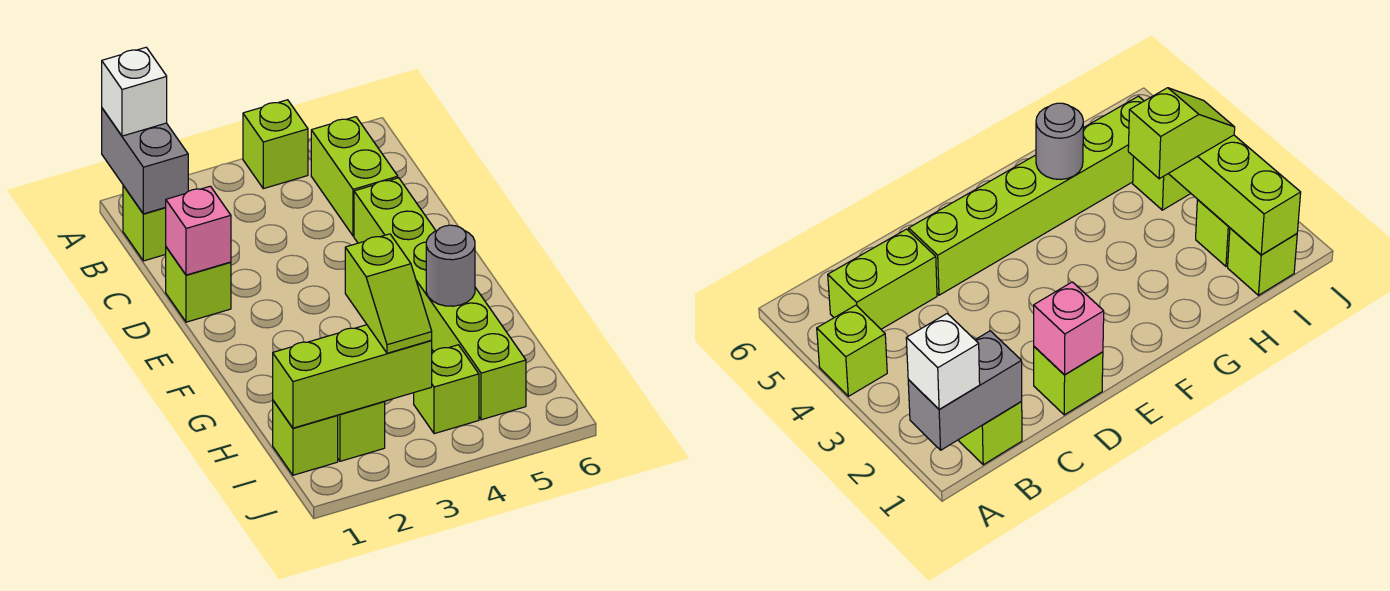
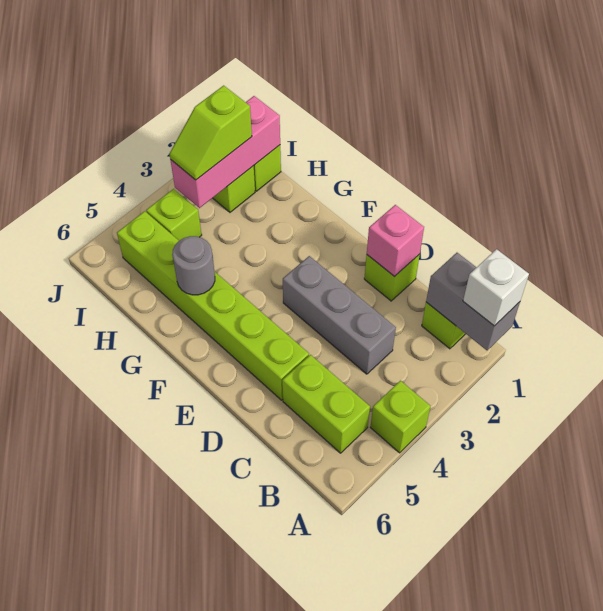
none -> grey 1x3 brick [283,256,396,374]
lime 1x2 slope [345,234,432,353] -> lime 1x2 slope turned to [169,86,252,180]
lime 1x3 brick [273,325,432,428] -> pink 1x3 brick [170,96,280,208]

